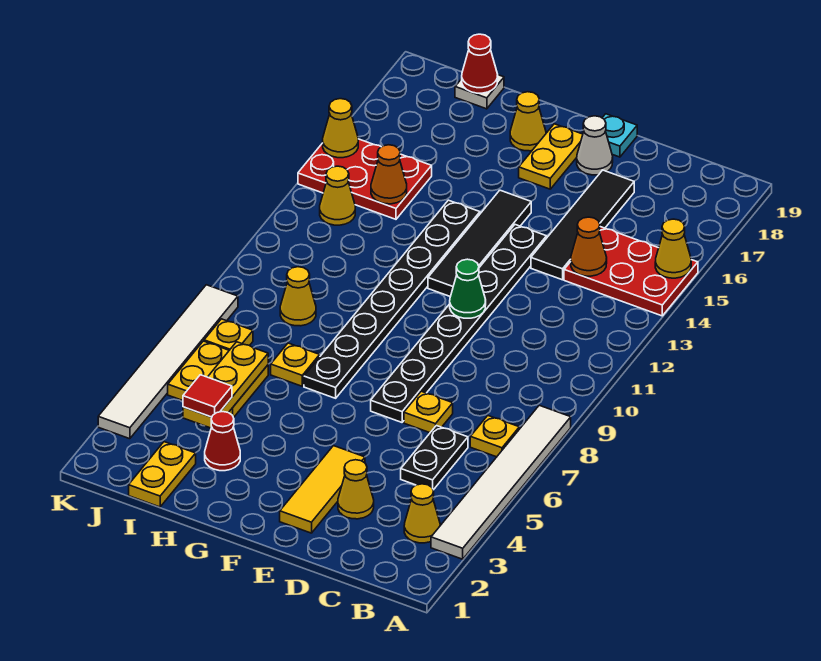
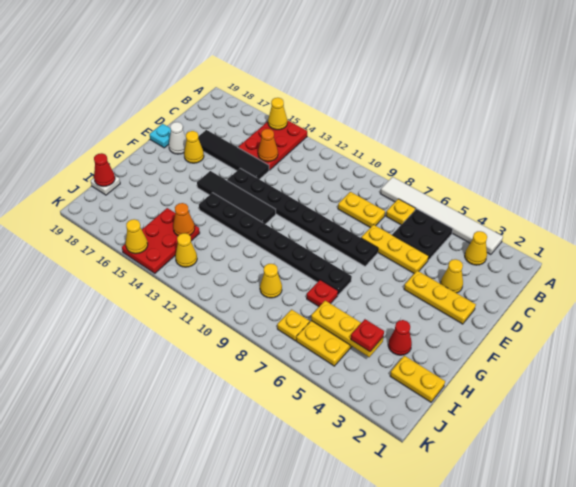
black 1x2 plate [401,426,468,490] -> black 2x2 plate [392,209,453,260]
yellow 1x1 plate [404,391,453,433] -> yellow 1x3 plate [361,225,429,273]
yellow 1x3 tile [280,446,365,533] -> yellow 1x3 plate [404,271,476,324]
green 1x1 cone [450,259,486,318] -> none
yellow 1x2 plate [519,124,583,189] -> yellow 1x2 plate moved to [338,192,385,228]
yellow 1x1 cone [510,92,546,151] -> yellow 1x1 cone moved to [184,131,204,163]
yellow 1x1 plate [271,343,320,386] -> red 1x1 plate [307,280,338,307]
red 1x1 tile [183,375,232,417] -> red 1x1 plate [351,319,384,352]
white 1x6 tile [98,285,238,439] -> none

